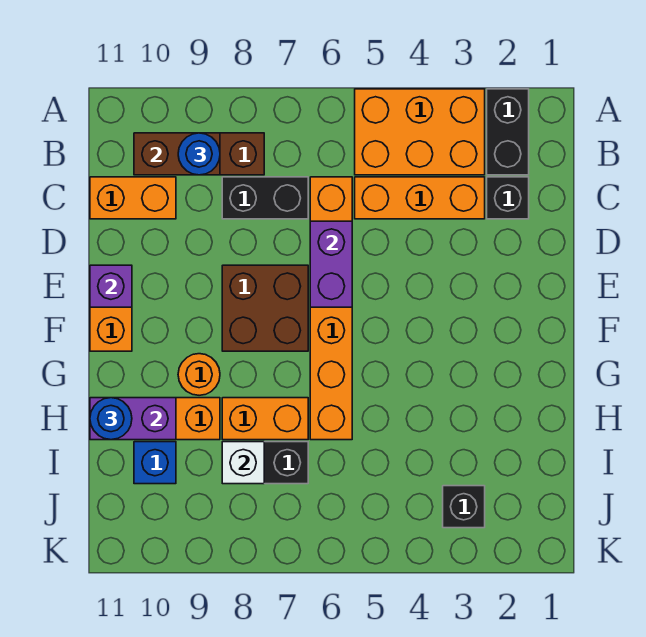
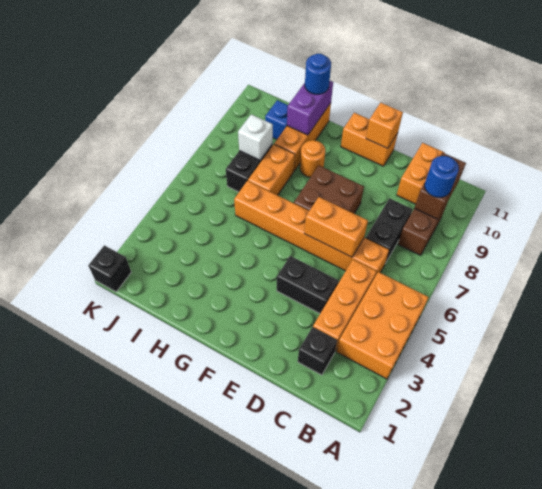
black 1x2 brick [487,89,529,175] -> black 1x2 brick moved to [277,256,339,313]
purple 1x2 brick [310,221,352,307] -> orange 1x2 brick [304,197,368,257]
purple 1x1 brick [90,265,132,307] -> orange 1x1 brick [366,103,403,148]
black 1x1 brick [443,486,485,528] -> black 1x1 brick moved to [88,245,131,292]

